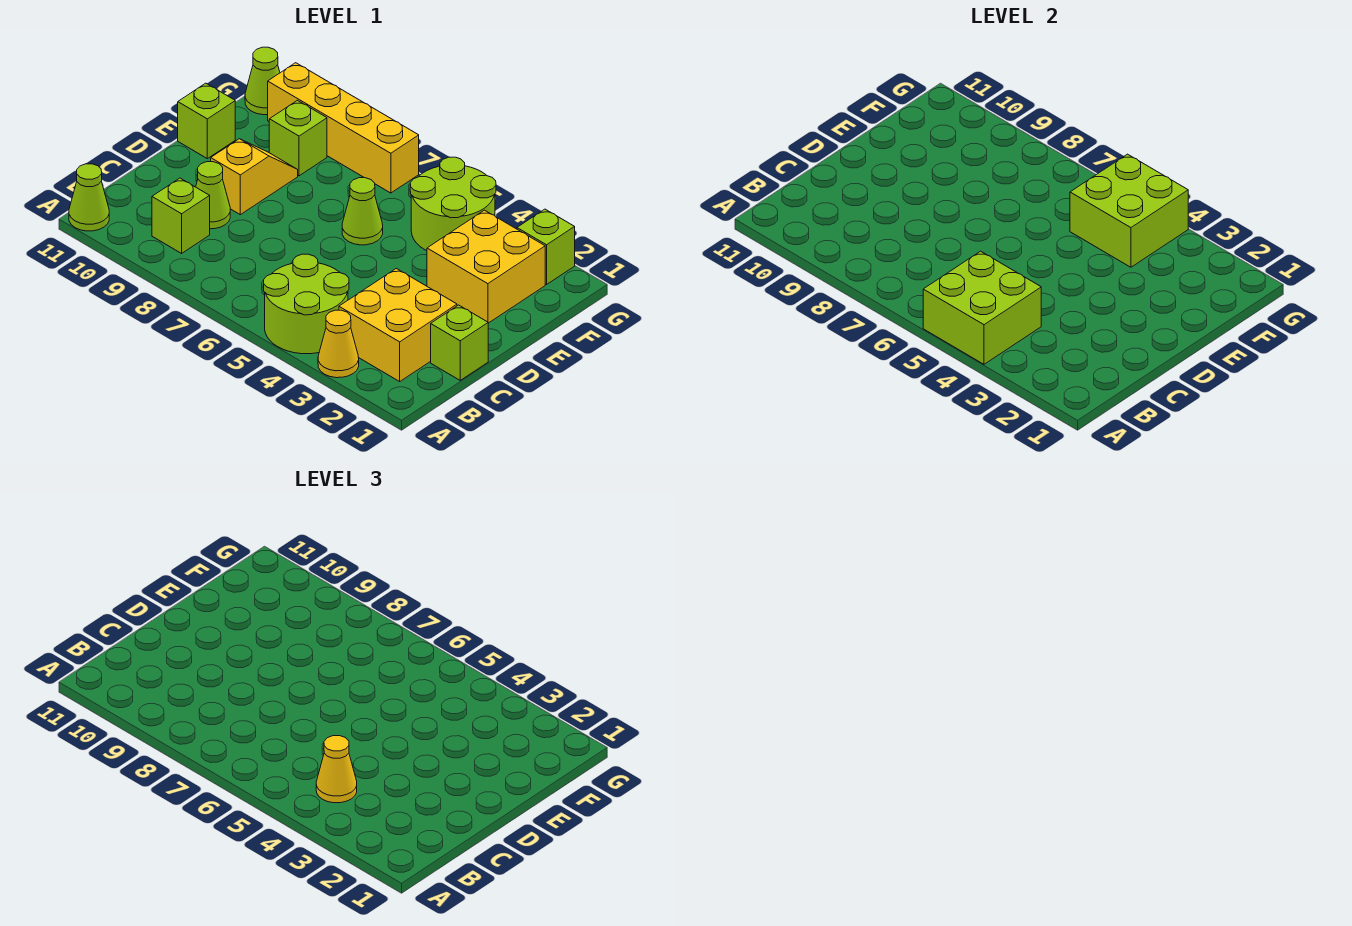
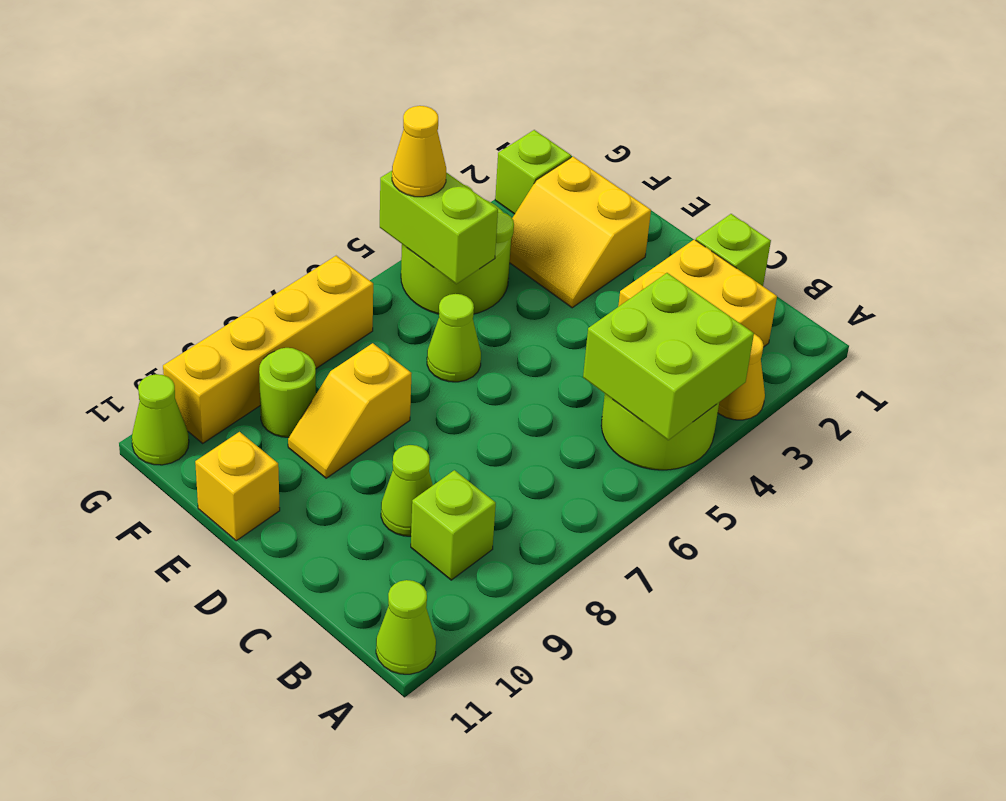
yellow 1x1 cone [316,736,357,803] -> yellow 1x1 cone moved to [392,106,446,197]
yellow 1x2 slope [211,139,298,215] -> yellow 1x2 slope turned to [288,343,412,478]
yellow 2x2 brick [427,210,545,323] -> yellow 2x2 slope [510,157,651,308]
lime 1x1 brick [178,83,235,159] -> yellow 1x1 brick [195,432,280,541]
lime 2x2 brick [1070,154,1188,267] -> lime 1x2 brick [380,171,498,284]
lime 1x1 brick [269,101,327,176] -> lime 1x1 round brick [259,348,316,437]

